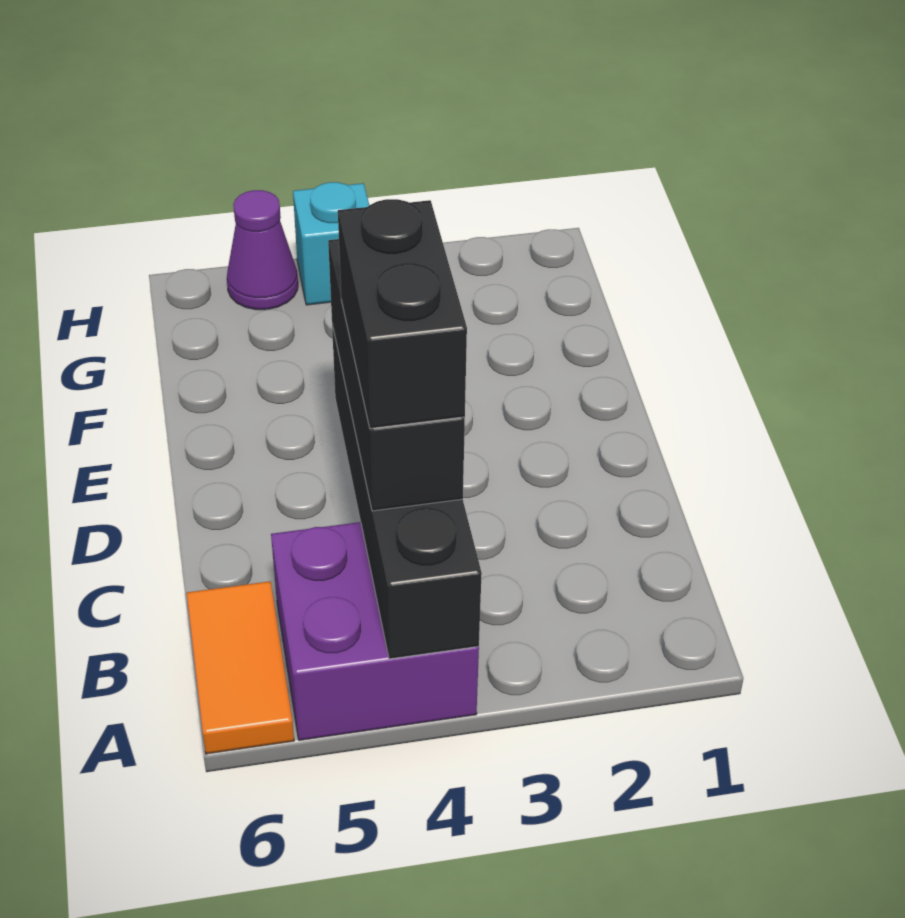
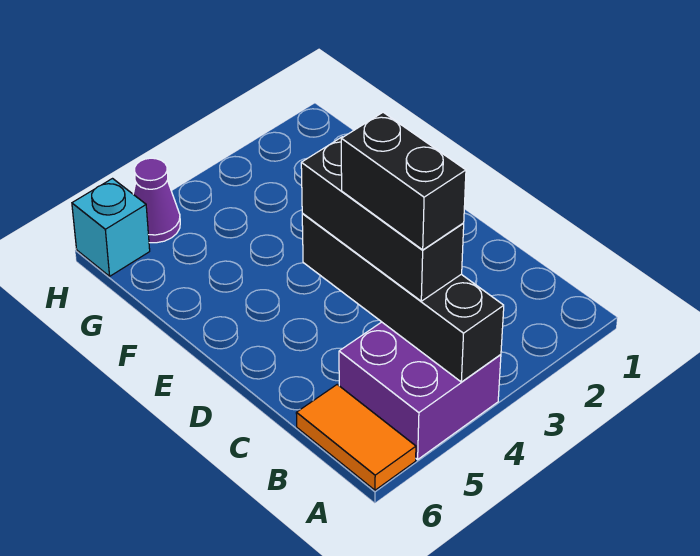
cyan 1x1 brick [293,182,369,305] -> cyan 1x1 brick moved to [72,179,150,276]

